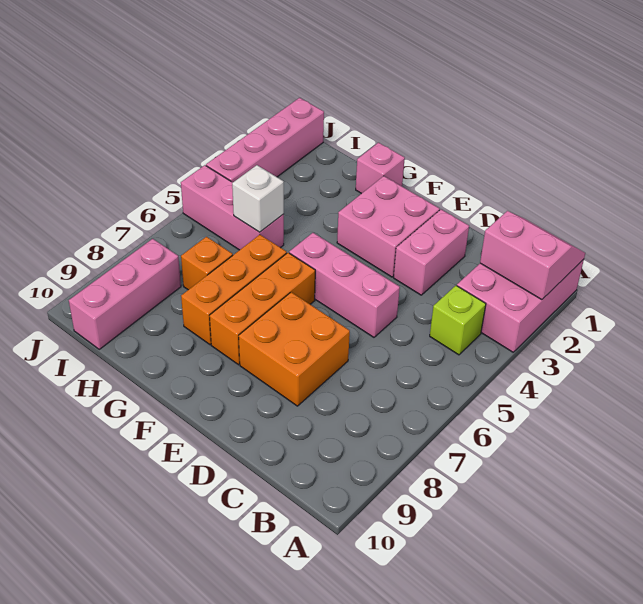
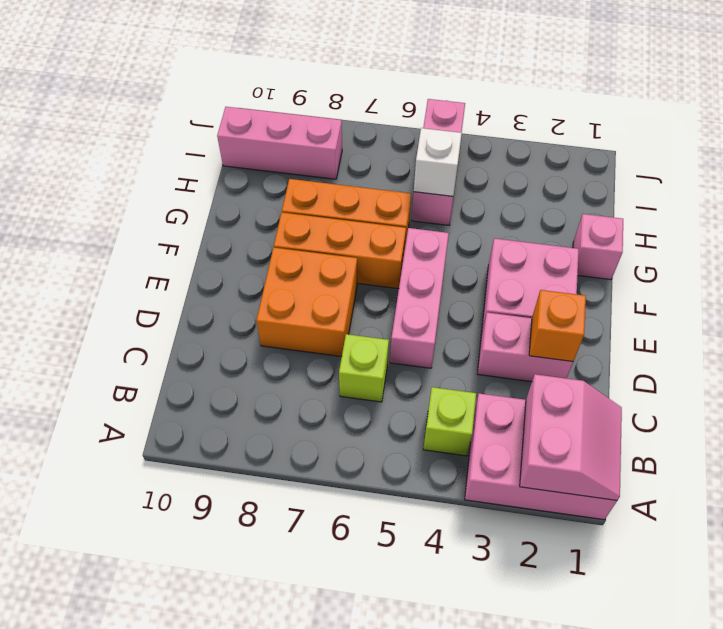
none -> lime 1x1 brick [339,334,389,402]
orange 1x1 brick [181,237,233,290] -> orange 1x1 brick moved to [529,290,586,362]
pink 1x4 brick [206,98,324,182] -> none

